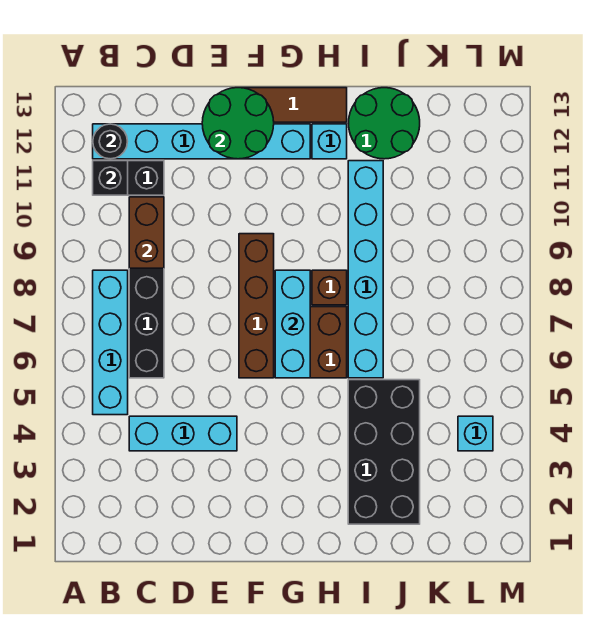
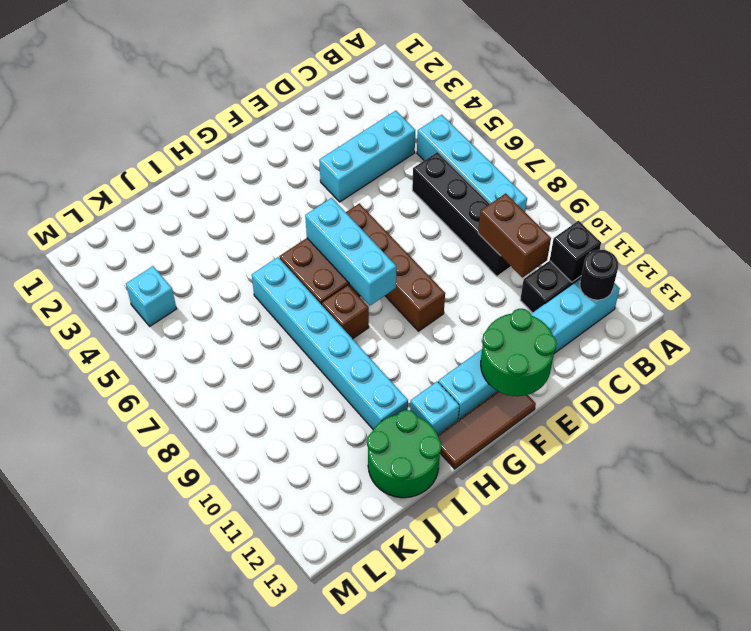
black 2x4 brick [348,380,420,524] -> none

